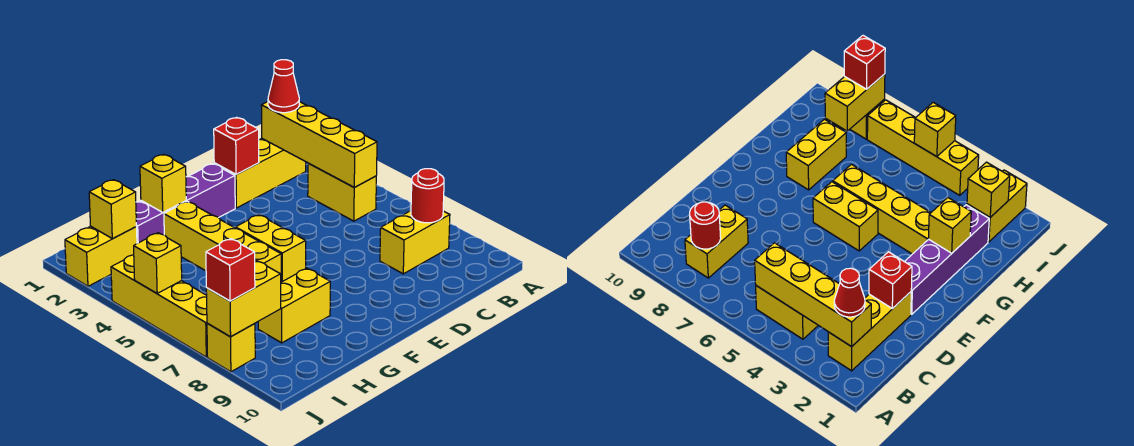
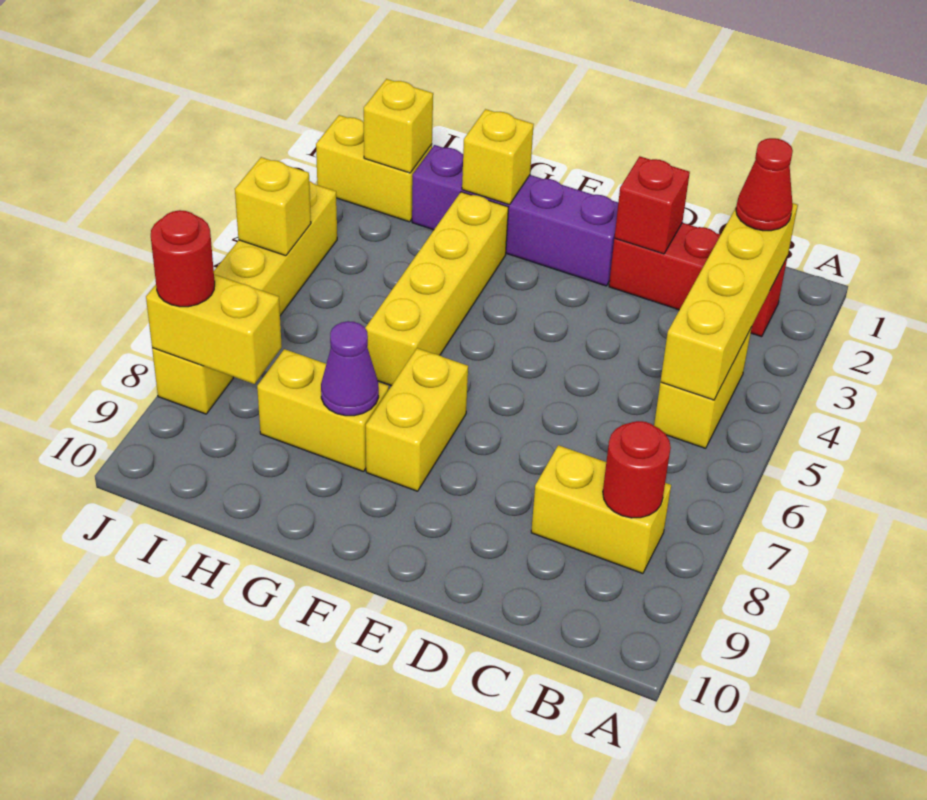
yellow 1x3 brick [214,139,306,208] -> red 1x3 brick [609,223,787,337]
yellow 1x2 brick [235,215,306,282] -> yellow 1x2 brick moved to [366,348,468,491]
none -> purple 1x1 cone [321,321,379,416]
red 1x1 brick [206,239,255,301] -> red 1x1 round brick [151,210,215,307]

